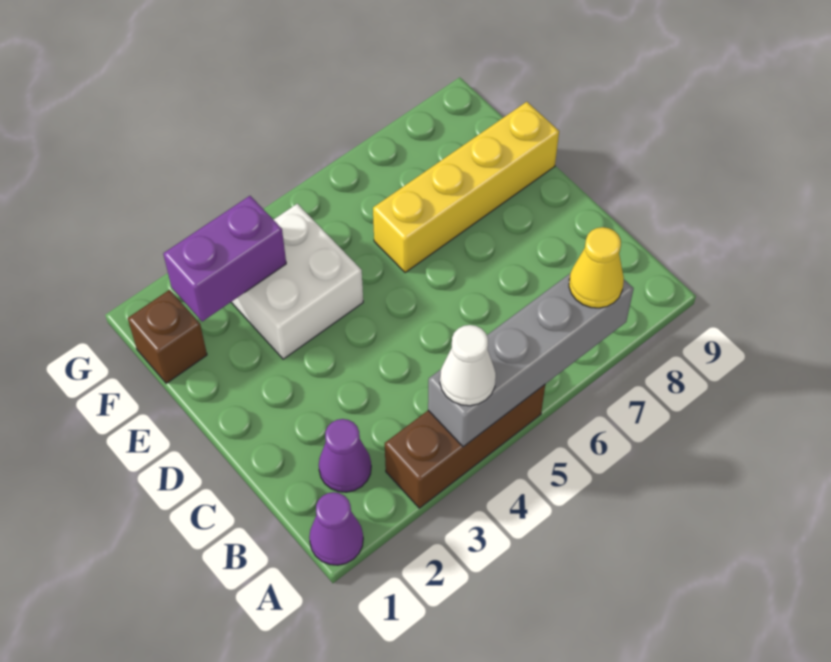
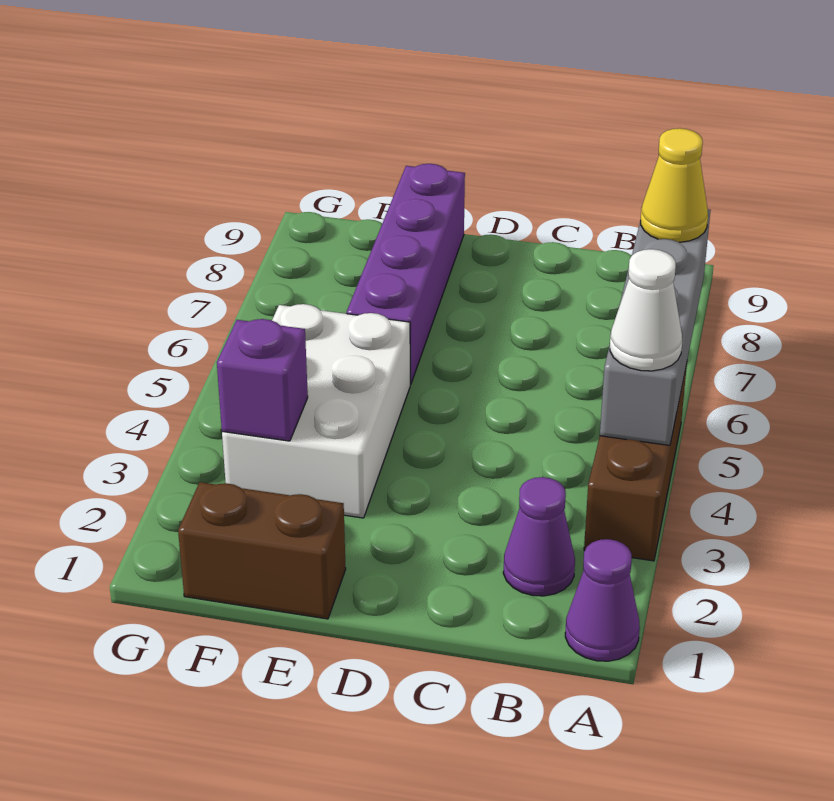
white 2x2 brick [231,204,363,359] -> white 2x3 brick [222,304,410,518]
yellow 1x4 brick [373,102,559,273] -> purple 1x4 brick [347,164,465,385]
brown 1x1 brick [128,290,207,383] -> brown 1x2 brick [178,482,346,619]
purple 1x2 brick [163,196,286,322] -> purple 1x1 brick [217,319,308,441]

